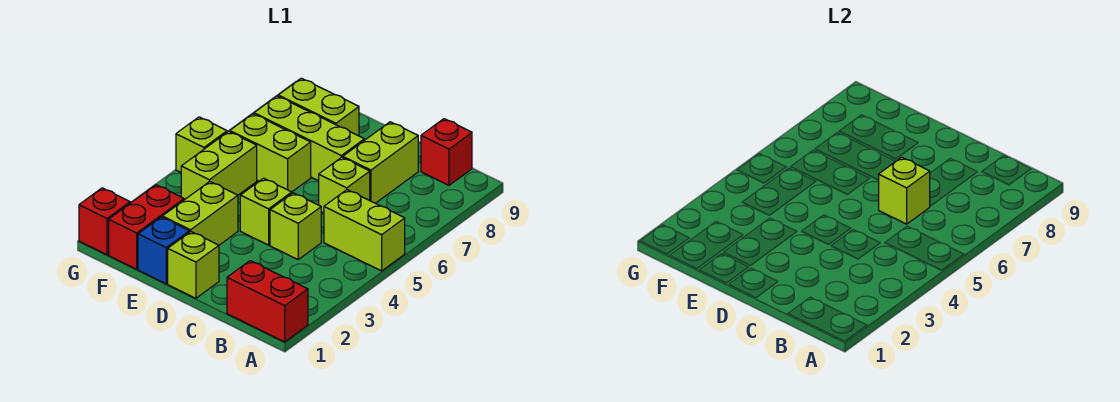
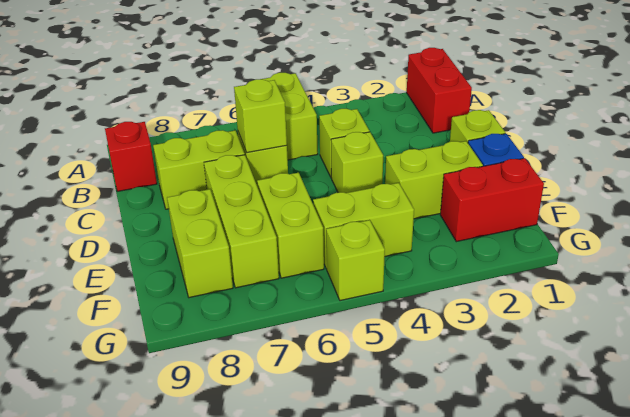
red 1x1 brick [79,188,130,255] -> none

